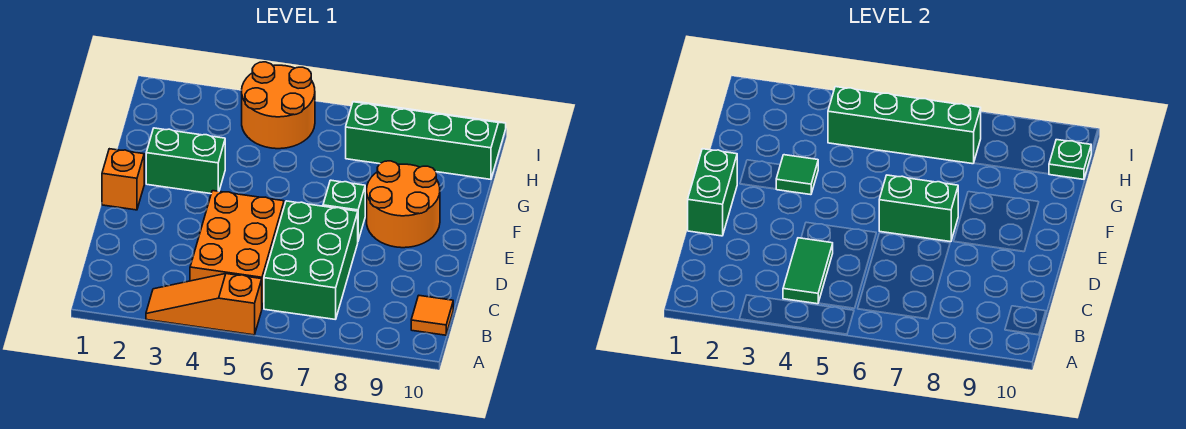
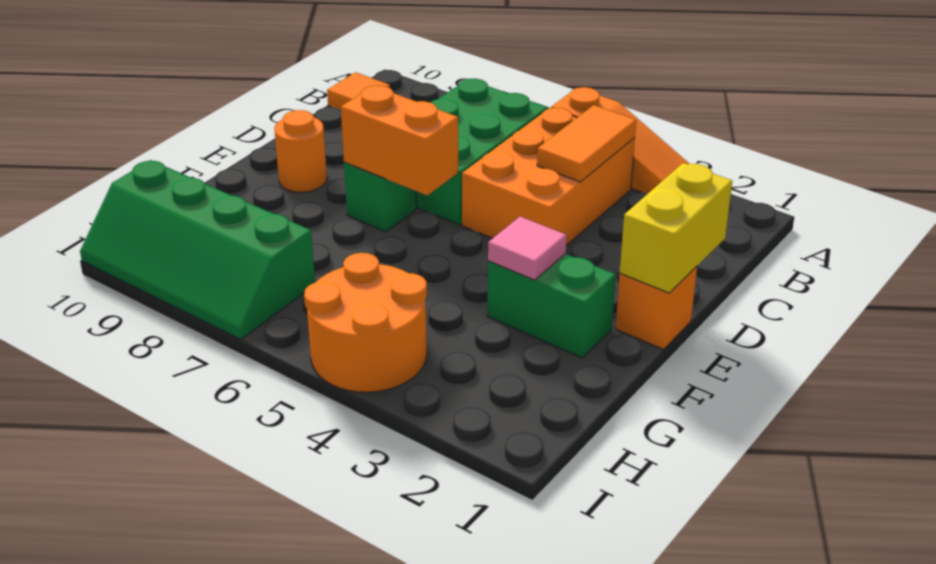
green 1x2 tile [783,238,833,304] -> orange 1x2 tile [537,105,636,182]
green 1x2 brick [688,149,737,236] -> yellow 1x2 brick [620,163,732,293]
green 1x2 brick [879,175,958,242] -> orange 1x2 brick [341,85,458,195]
orange 2x2 round brick [367,161,440,248] -> orange 1x1 round brick [274,110,327,192]
green 1x1 tile [776,155,818,195] -> pink 1x1 tile [488,216,567,280]
green 1x4 brick [828,87,981,164] -> none
green 1x1 plate [1049,140,1091,179] -> none

